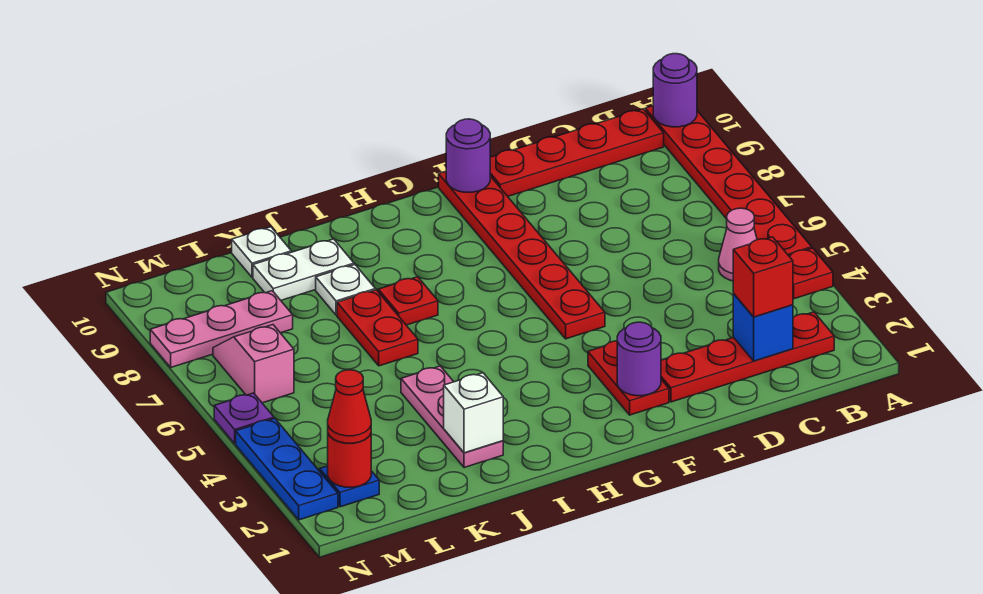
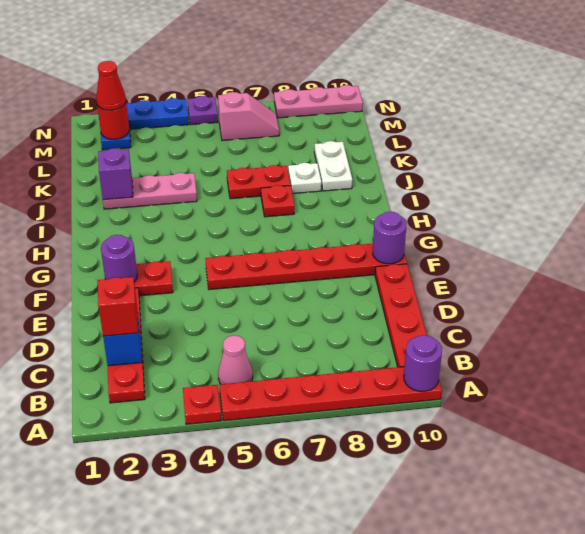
white 1x1 brick [444,373,503,453] -> purple 1x1 brick [98,148,133,200]
white 1x1 plate [232,227,291,277] -> none
pink 1x3 plate [150,291,293,367] -> pink 1x3 plate turned to [274,85,363,118]

